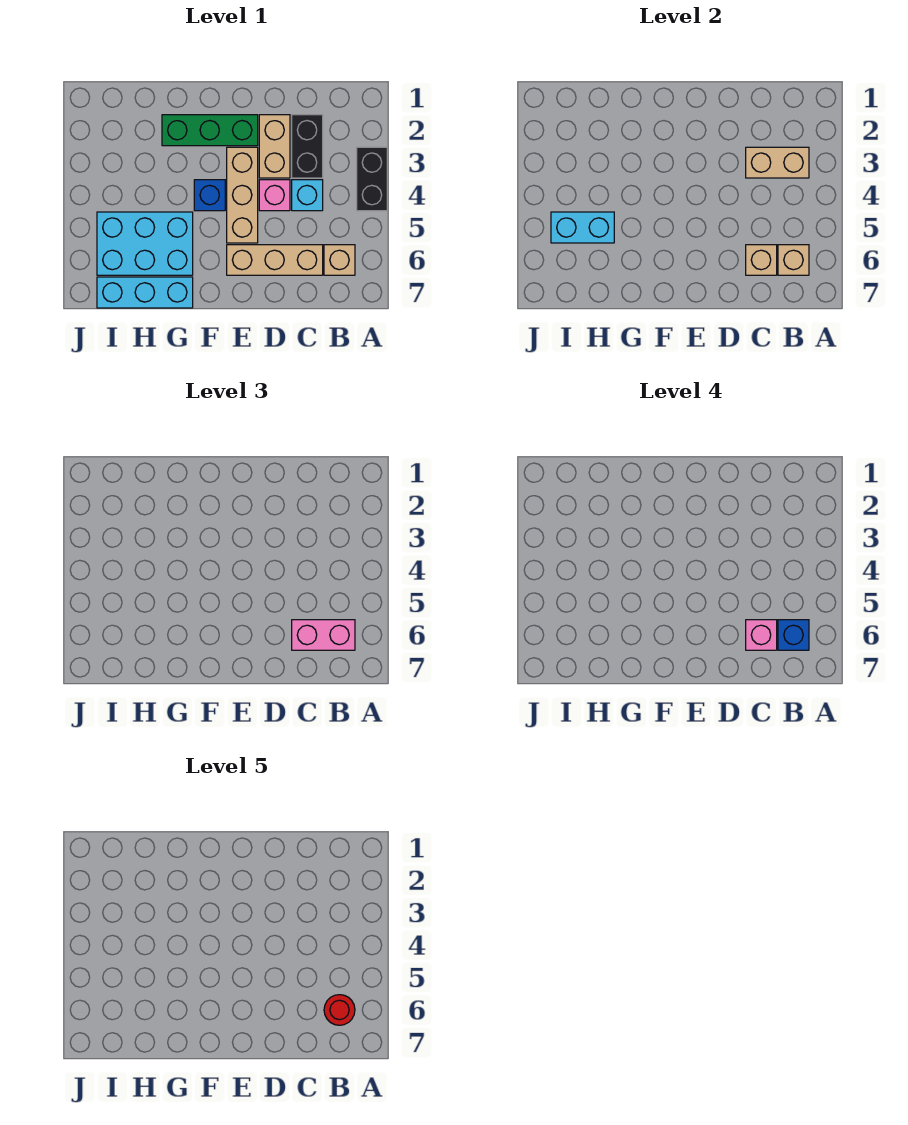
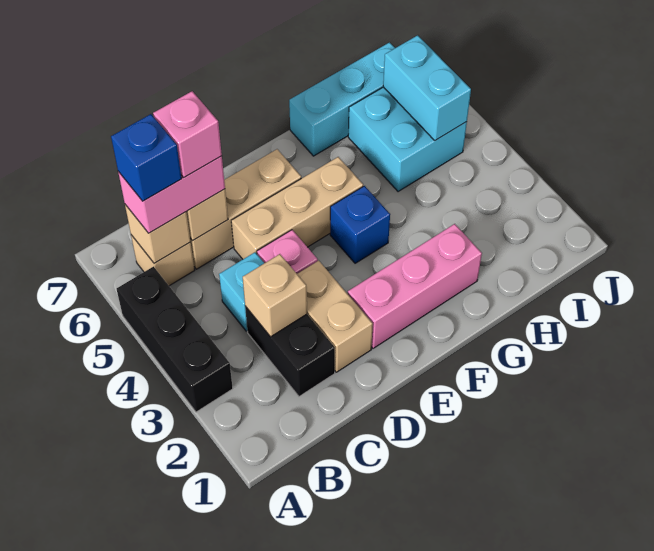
black 1x2 brick [357,147,387,211] -> black 1x3 brick [117,267,233,412]
tan 1x2 brick [746,147,809,178] -> tan 1x1 brick [243,254,307,337]
red 1x1 round brick [324,995,355,1025] -> none
green 1x3 brick [162,115,258,146] -> pink 1x3 brick [348,224,482,348]
tan 1x3 brick [227,147,258,243] -> tan 1x3 brick turned to [231,157,363,259]
cyan 2x3 brick [97,212,193,275] -> cyan 2x2 brick [348,87,467,192]
cyan 1x2 brick [551,212,614,243] -> cyan 1x2 brick turned to [383,35,471,141]

